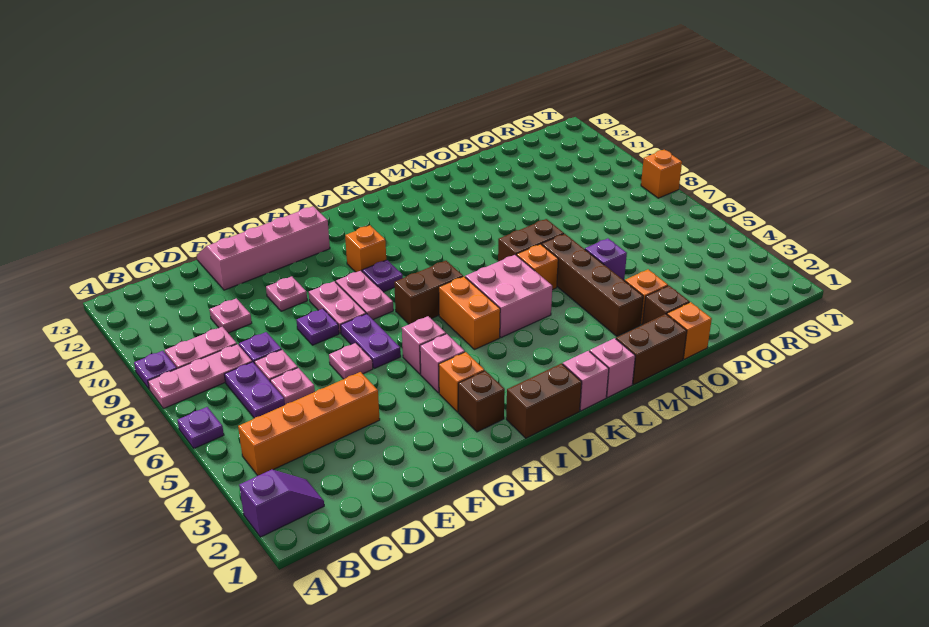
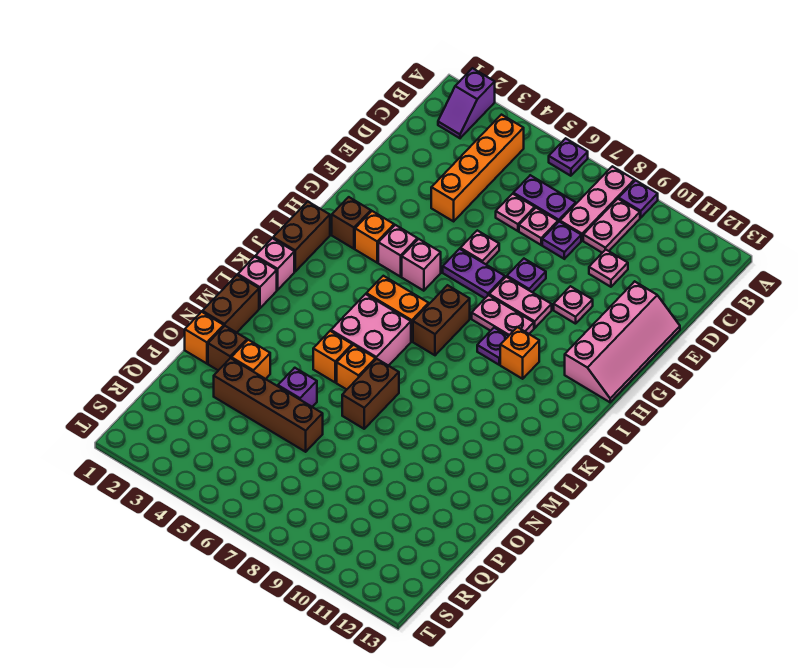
brown 1x4 brick [542,234,643,336] -> brown 1x4 brick moved to [214,358,323,452]
orange 1x1 brick [641,150,682,198] -> orange 1x1 brick moved to [313,331,352,382]

